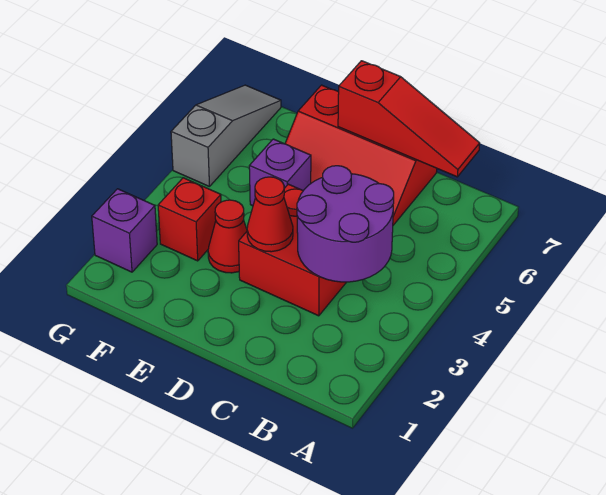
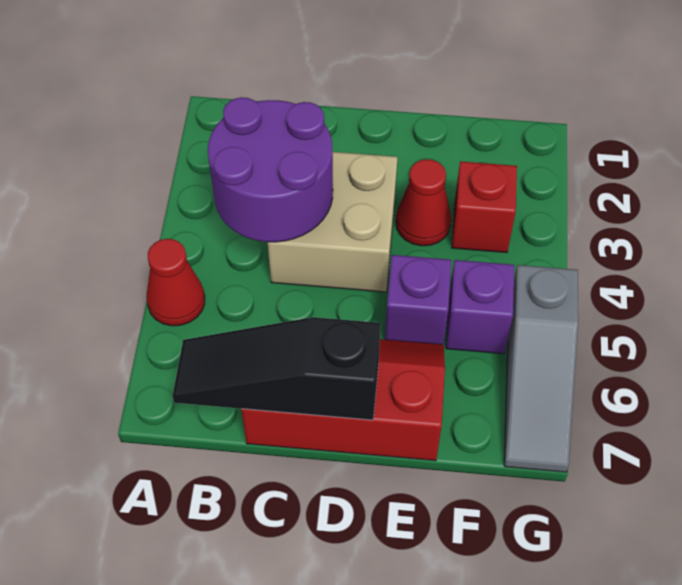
red 1x3 slope [338,61,480,177] -> black 1x3 slope [173,317,381,420]
red 2x2 brick [239,184,346,316] -> tan 2x2 brick [268,152,398,292]
red 1x1 cone [247,177,293,252] -> red 1x1 cone moved to [147,239,205,326]
purple 1x1 brick [92,189,157,272] -> purple 1x1 brick moved to [446,260,514,354]

